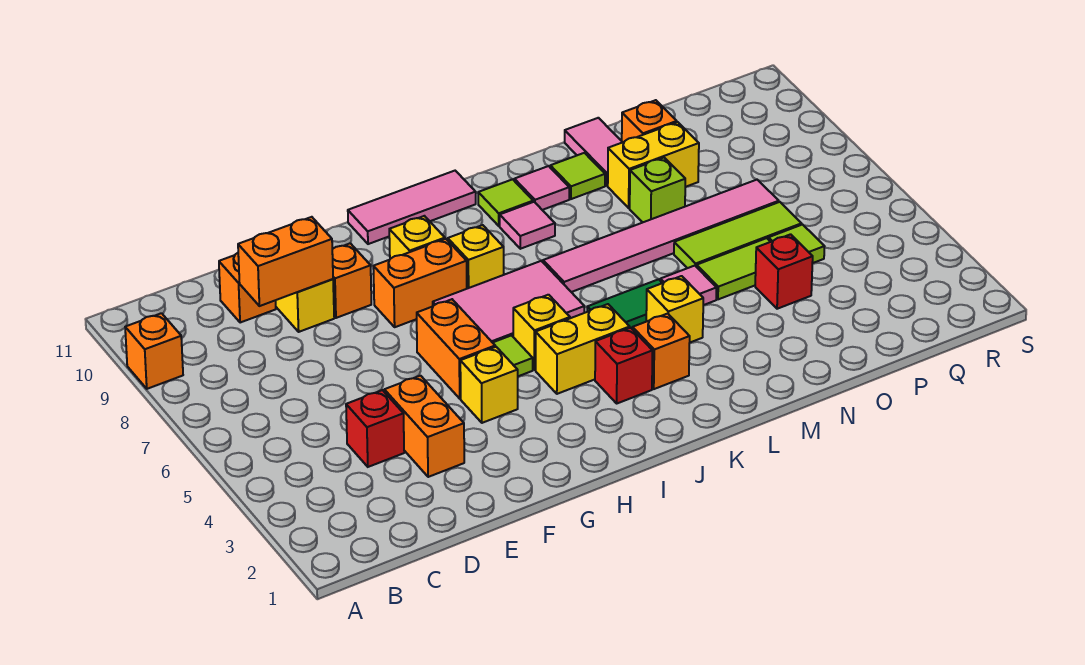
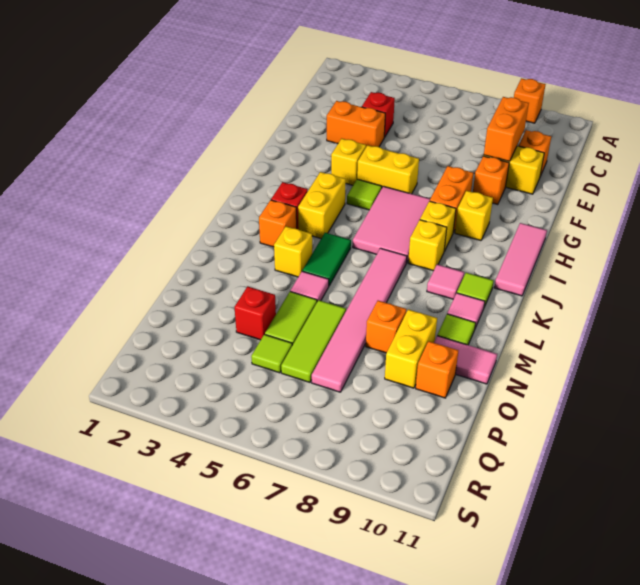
orange 1x2 brick [417,299,495,399] -> yellow 1x2 brick [357,145,419,194]
yellow 1x1 brick [513,295,570,370] -> yellow 1x1 brick moved to [408,220,447,271]
lime 1x1 brick [630,158,685,222] -> orange 1x1 brick [366,301,406,353]

